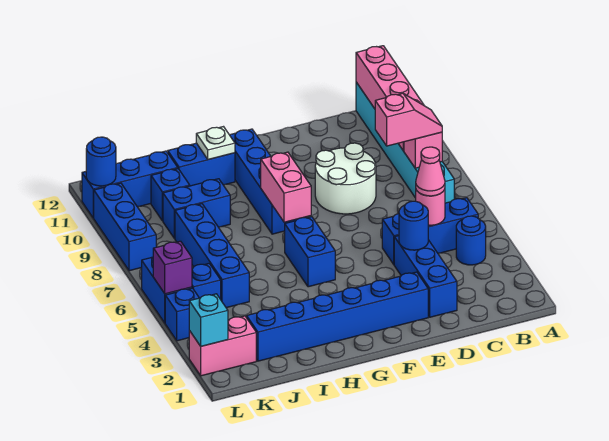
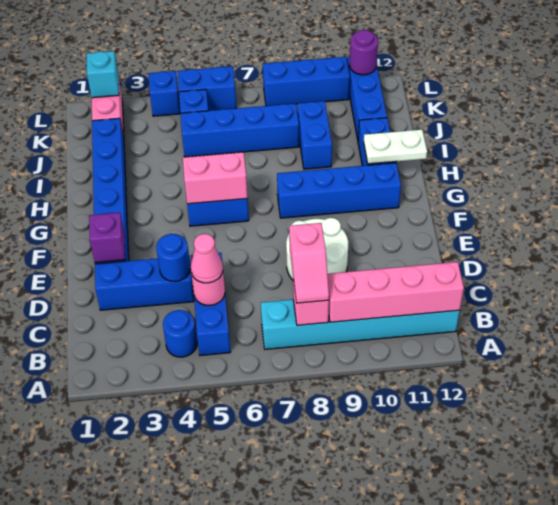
pink 1x2 brick [261,152,311,222] -> pink 1x2 brick moved to [183,152,248,204]
white 1x1 plate [196,127,235,159] -> white 1x2 plate [364,129,427,164]
blue 1x1 brick [151,169,190,221] -> none
purple 1x1 brick [153,241,192,294] -> purple 1x1 brick moved to [89,212,125,262]
blue 1x1 round brick [86,137,116,186] -> purple 1x1 round brick [349,30,378,75]

